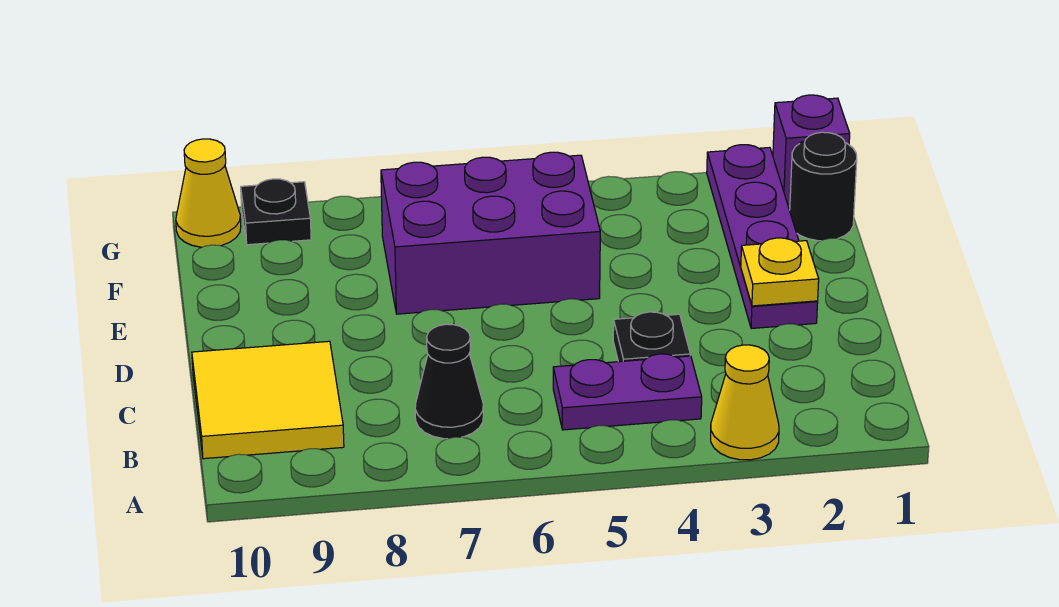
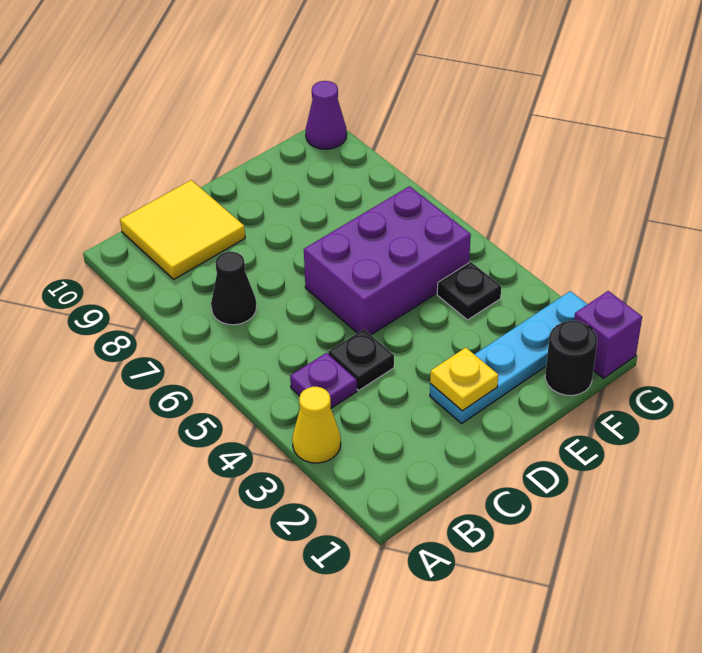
purple 1x2 plate [553,354,702,430] -> purple 1x1 plate [290,353,357,408]
purple 1x4 plate [707,145,818,329] -> cyan 1x4 plate [430,291,587,423]
purple 2x3 brick [381,152,600,314] -> purple 2x3 brick turned to [304,186,471,335]
black 1x1 plate [241,179,311,245] -> black 1x1 plate moved to [437,262,501,320]
yellow 1x1 cone [176,139,241,247] -> purple 1x1 cone [306,81,347,149]

